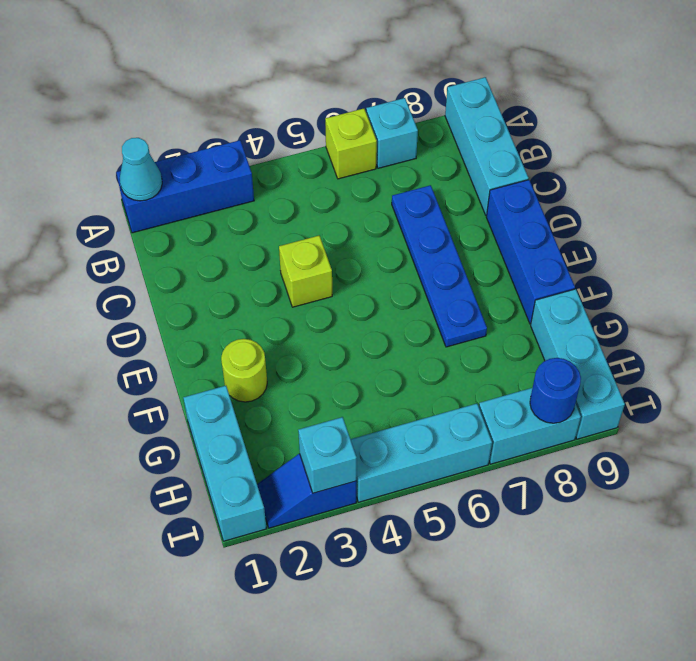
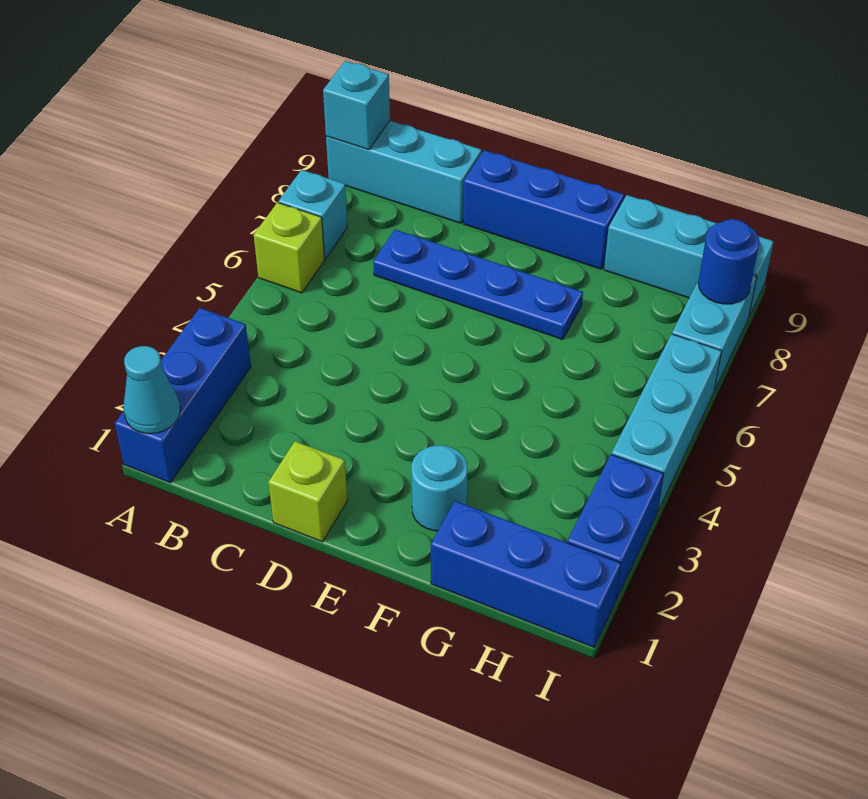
lime 1x1 brick [279,236,332,307] -> lime 1x1 brick moved to [268,441,347,542]
lime 1x1 round brick [221,339,267,402] -> cyan 1x1 round brick [411,445,467,531]
cyan 1x3 brick [183,386,267,541] -> blue 1x3 brick [431,501,621,647]
blue 1x2 slope [257,454,356,528] -> blue 1x2 brick [567,454,664,600]
cyan 1x1 brick [298,417,357,493] -> cyan 1x1 brick moved to [323,61,390,150]

